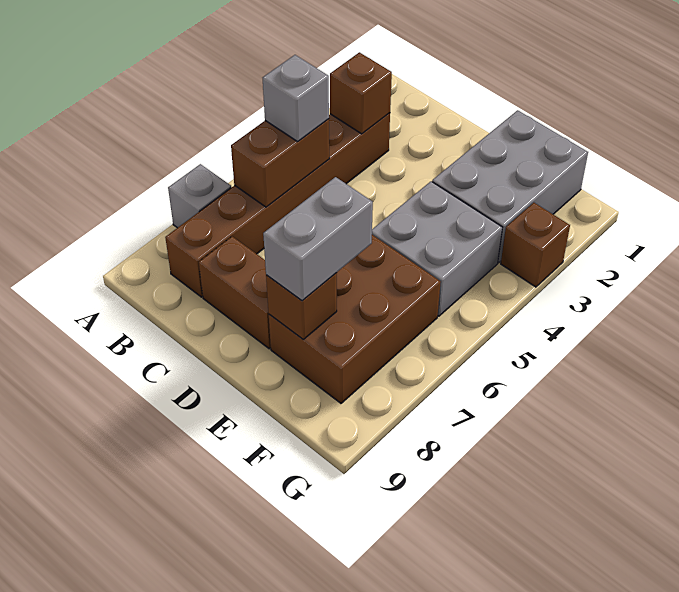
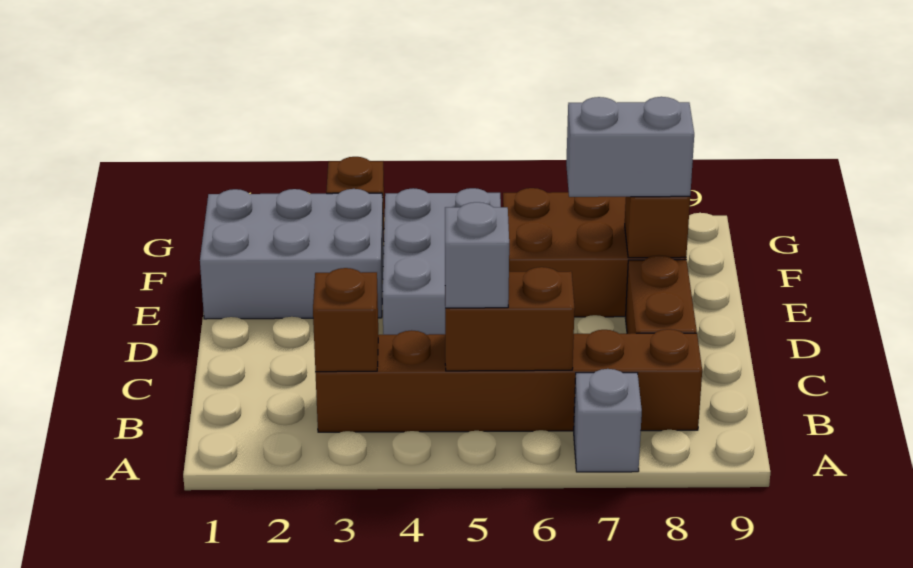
grey 2x2 brick [372,181,503,316] -> grey 2x3 brick [383,188,501,335]

